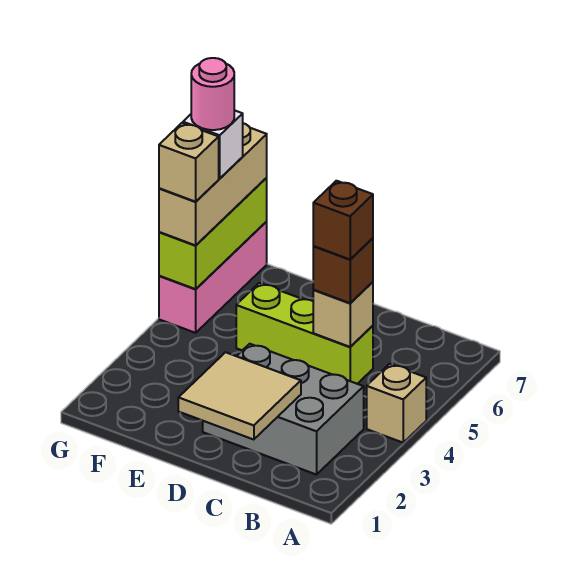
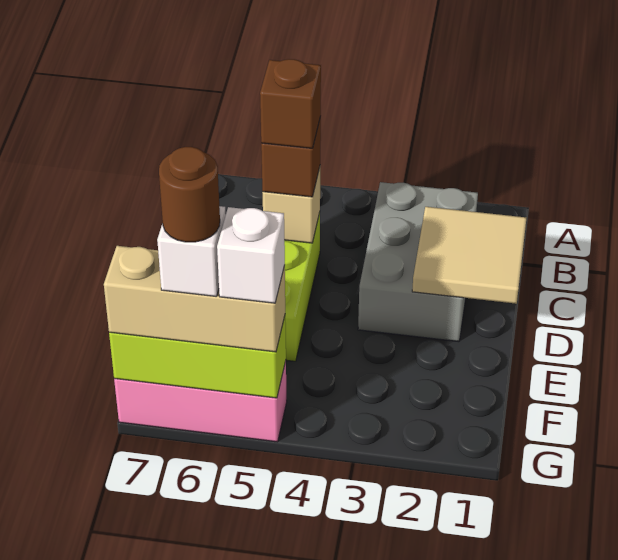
tan 1x1 brick [367,364,426,443] -> none
tan 1x1 brick [159,123,219,202] -> white 1x1 brick [217,207,285,303]
pink 1x1 round brick [191,58,234,130] -> brown 1x1 round brick [159,147,220,242]

